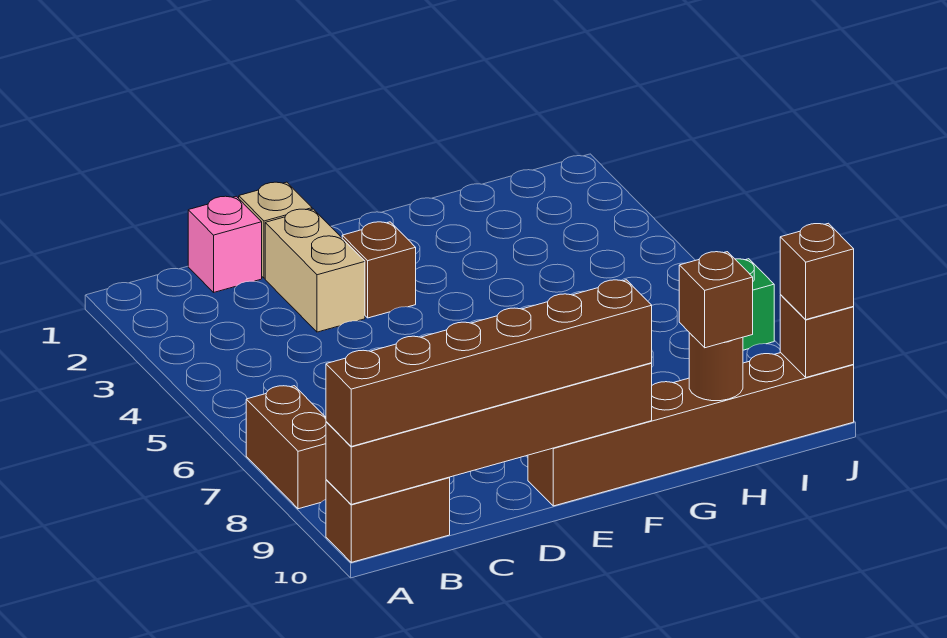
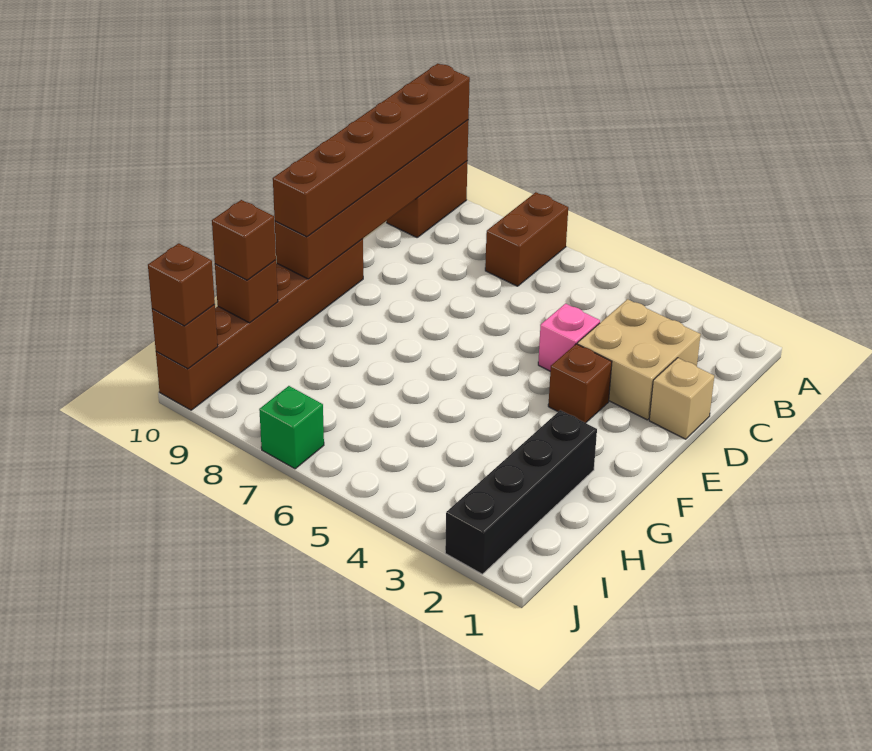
brown 1x2 brick [246,386,326,509] -> brown 1x2 brick turned to [485,192,568,286]
pink 1x1 brick [188,196,262,292] -> pink 1x1 brick moved to [538,304,600,371]
tan 1x2 brick [265,209,365,332] -> tan 2x2 brick [577,299,701,420]
none -> black 1x4 brick [445,410,597,574]
brown 1x1 round brick [689,333,743,401] -> brown 1x1 brick [215,260,278,323]

